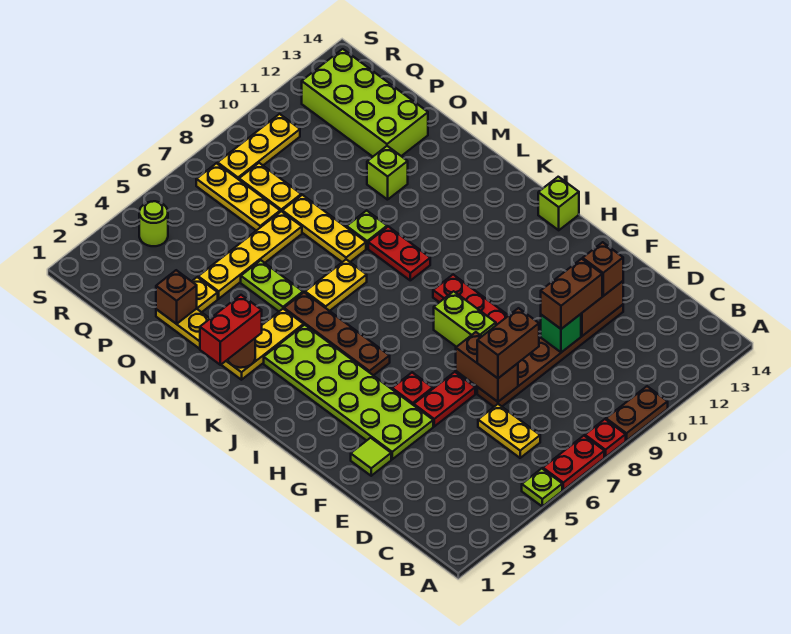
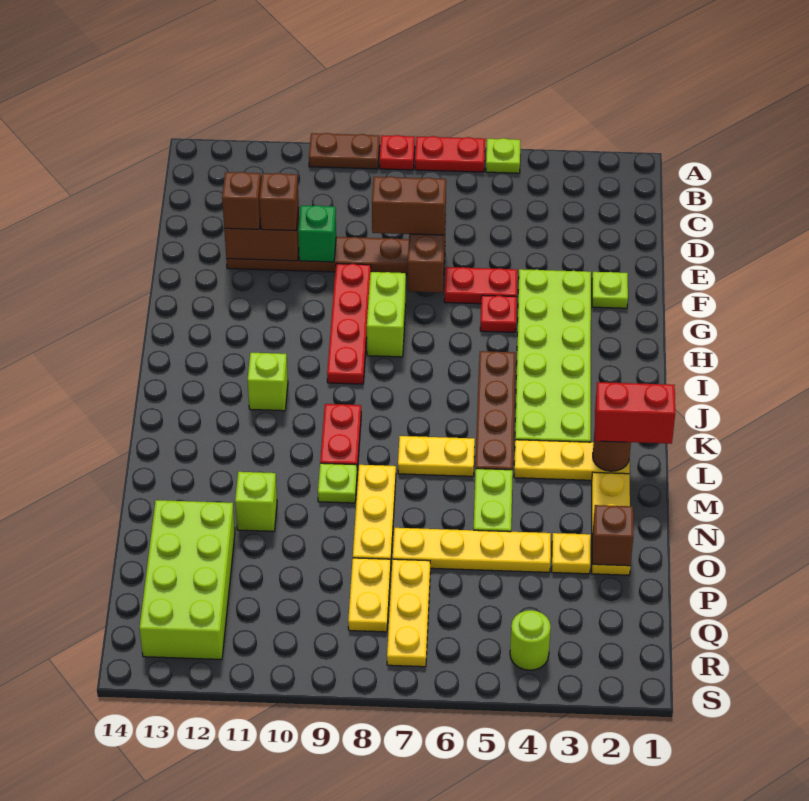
yellow 1x2 plate [478,404,540,458] -> none
brown 1x2 brick [541,259,602,329] -> brown 1x1 brick [260,173,299,231]
lime 1x1 tile [351,438,391,476] -> lime 1x1 plate [592,272,628,308]
lime 1x1 brick [538,177,579,230] -> lime 1x1 brick moved to [247,353,288,411]
yellow 1x3 plate [217,114,300,179] -> none

